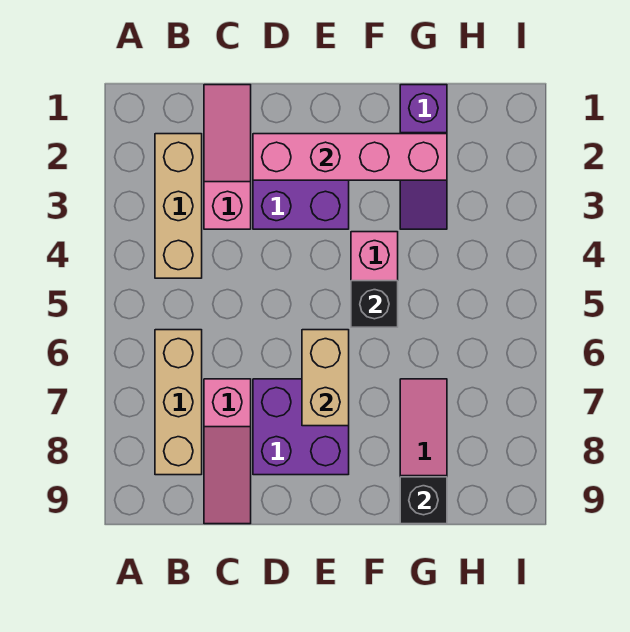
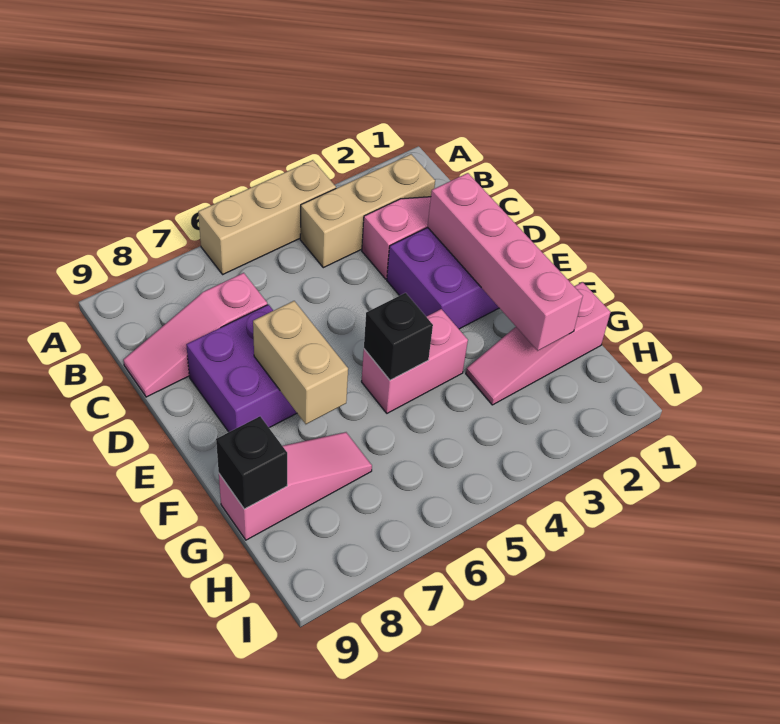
tan 1x3 brick [155,330,202,475] -> tan 1x3 brick moved to [198,160,336,274]
tan 1x2 brick [302,330,349,426] -> tan 1x2 brick turned to [253,301,348,424]
purple 1x3 slope [400,85,447,229] -> pink 1x3 slope [466,282,611,405]

